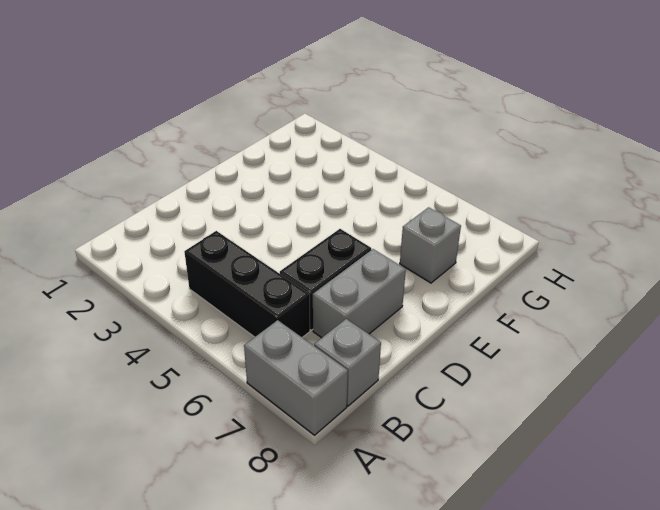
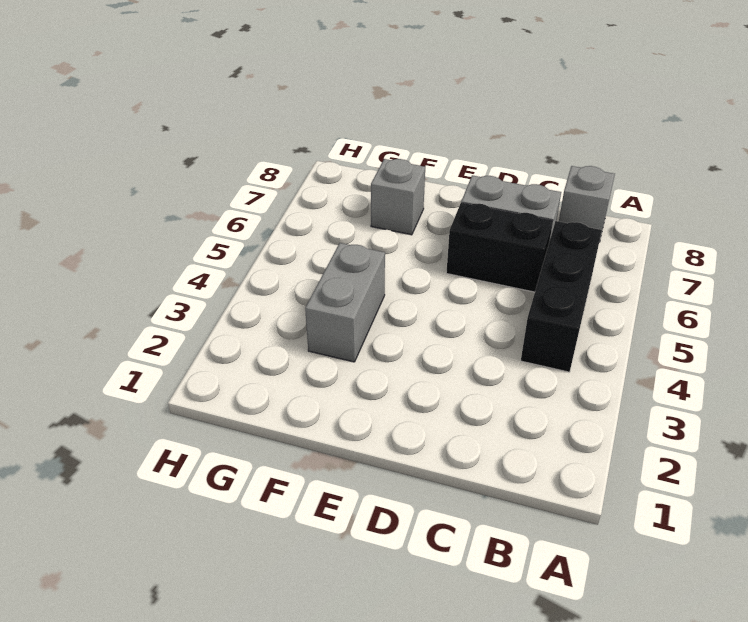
grey 1x2 brick [244,320,348,435] -> grey 1x2 brick moved to [305,243,385,362]

